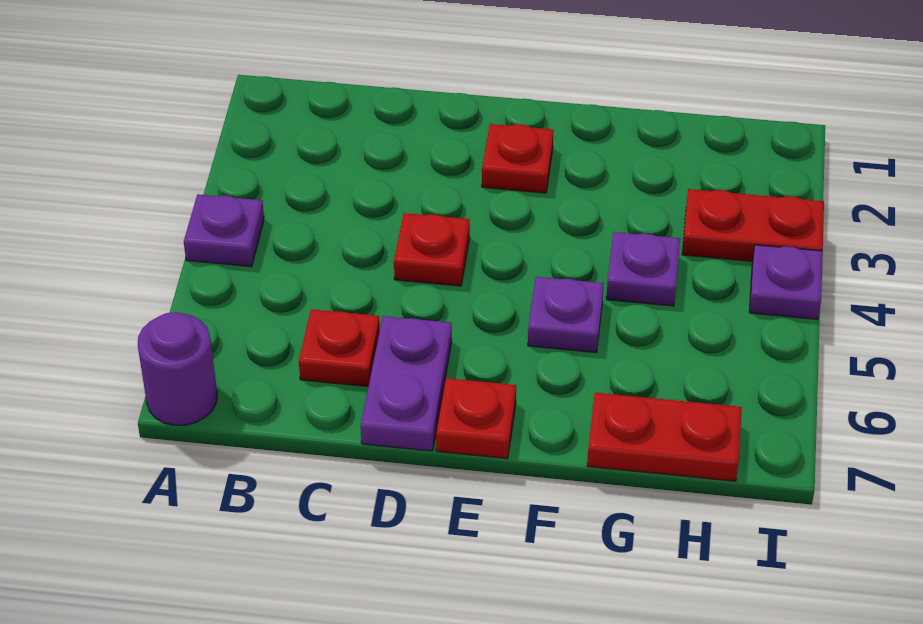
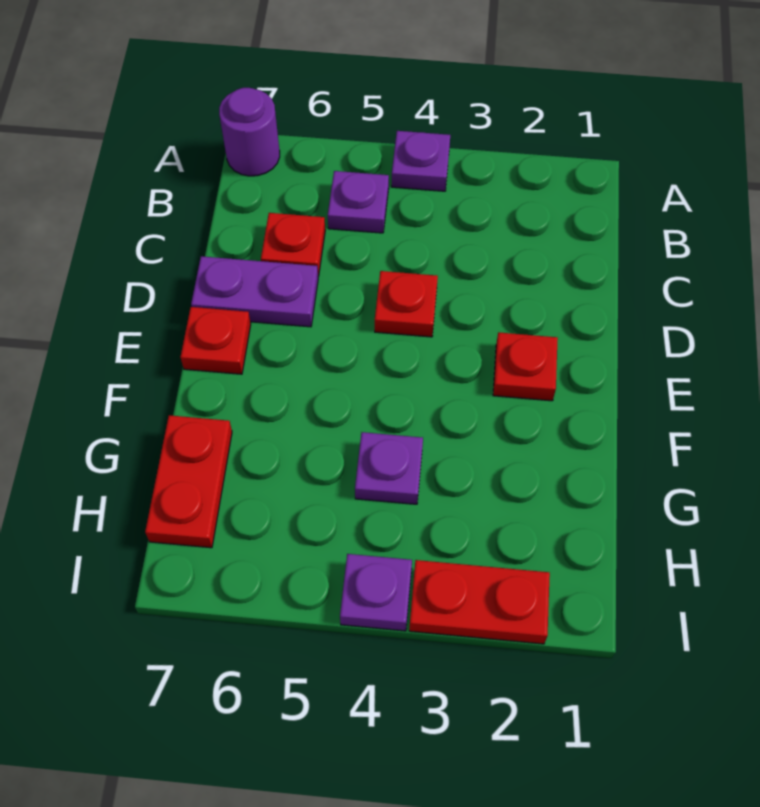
purple 1x1 plate [528,277,604,352] -> purple 1x1 plate moved to [328,171,389,233]
red 1x2 plate [682,189,824,261] -> red 1x2 plate turned to [409,560,550,644]

